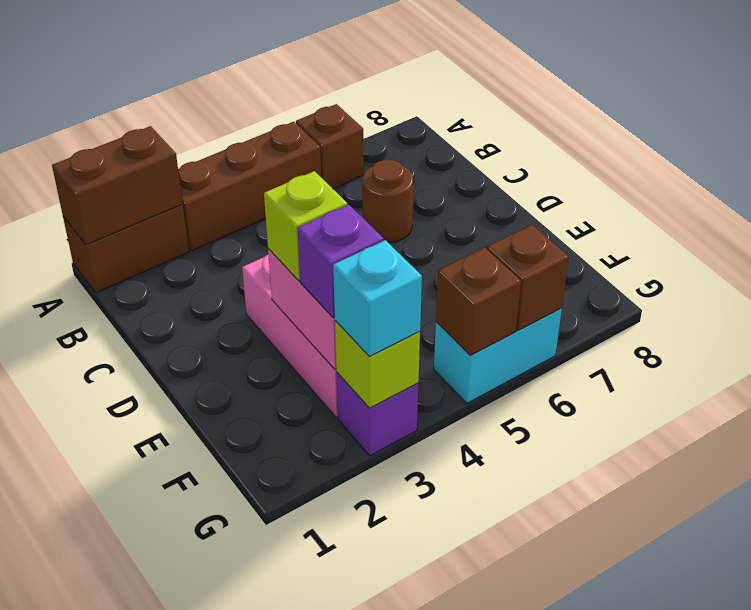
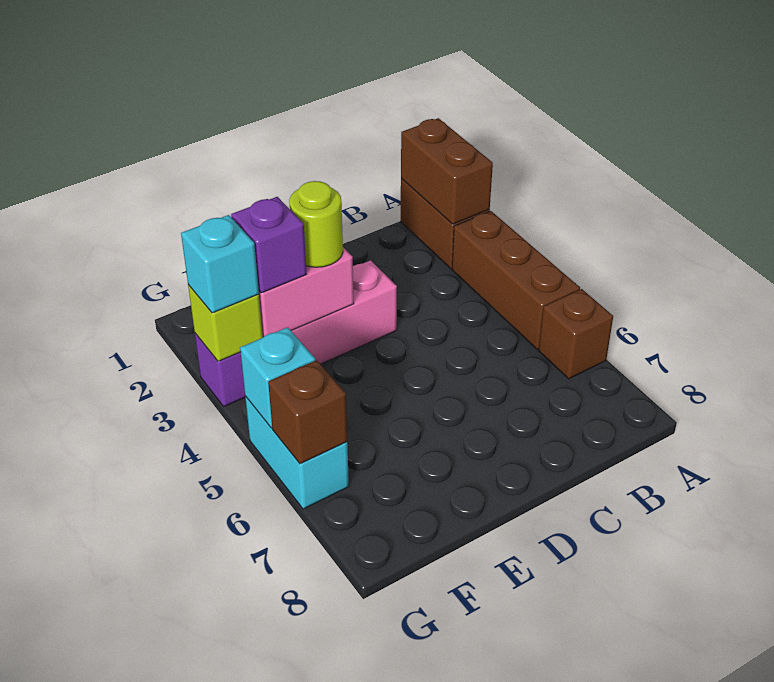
brown 1x1 round brick [363,160,413,242] -> none
lime 1x1 brick [264,171,347,281] -> lime 1x1 round brick [289,181,343,267]
brown 1x1 brick [436,248,521,355] -> cyan 1x1 brick [240,327,315,428]

